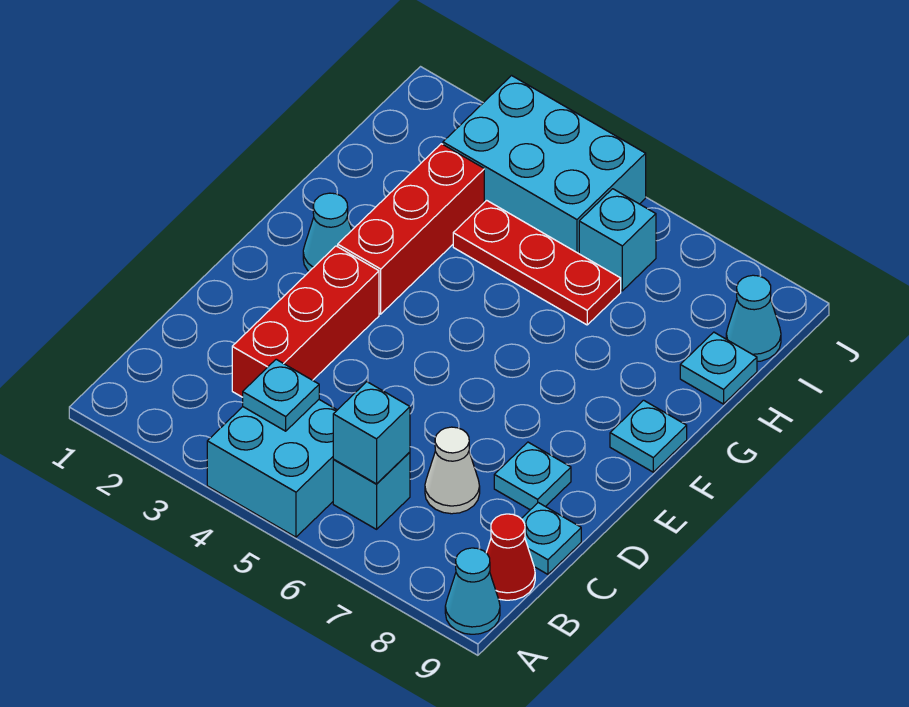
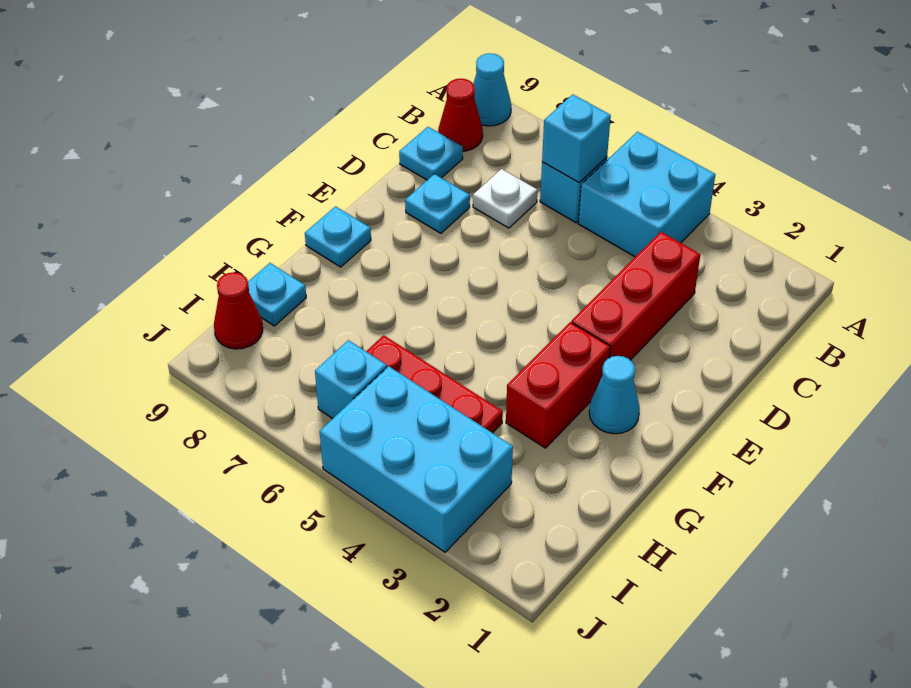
cyan 1x1 plate [243,359,319,431] -> none
white 1x1 cone [425,427,480,514] -> white 1x1 plate [473,169,537,228]
red 1x3 brick [338,144,484,314] -> red 1x2 brick [506,322,610,448]
cyan 1x1 cone [726,275,781,361] -> red 1x1 cone [214,272,263,349]

